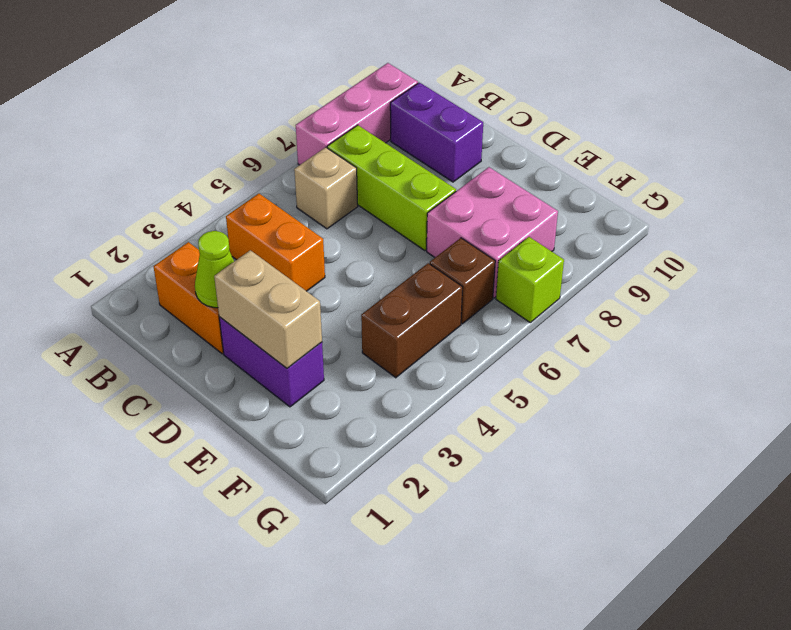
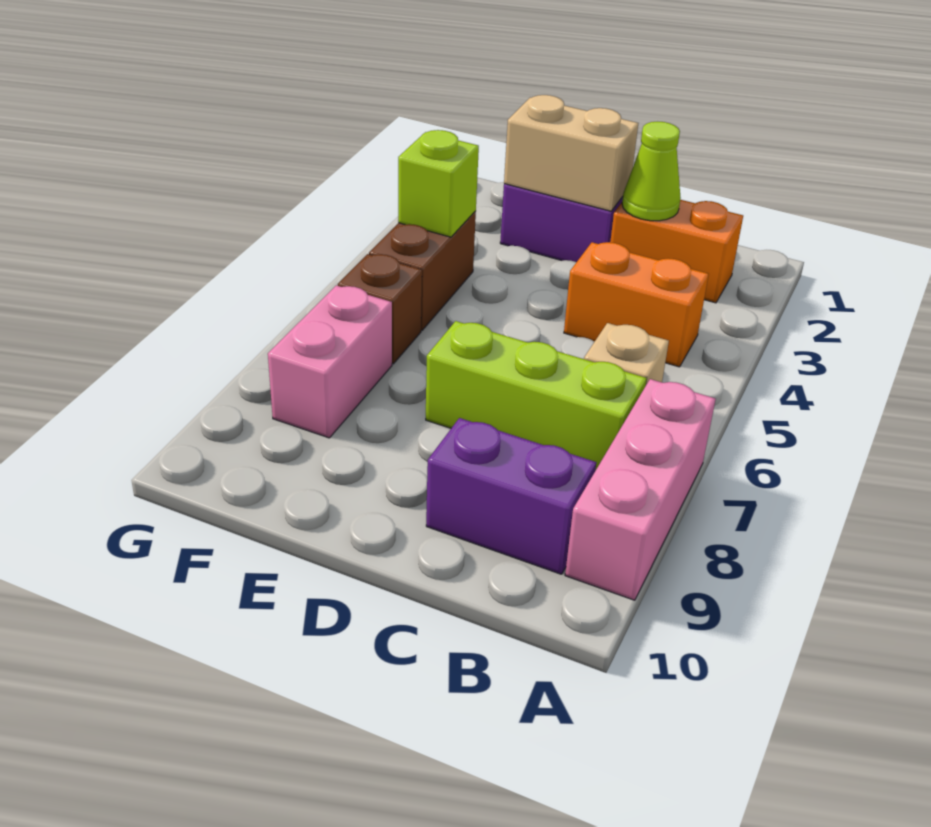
pink 2x2 brick [427,167,558,298] -> pink 1x2 brick [268,285,392,438]
lime 1x1 brick [496,237,564,323] -> lime 1x1 brick moved to [398,130,479,237]

